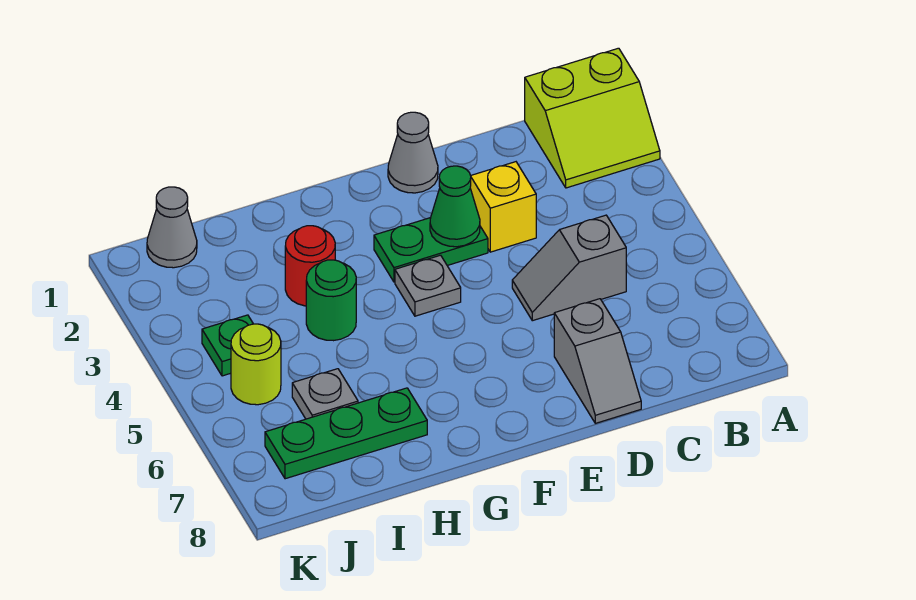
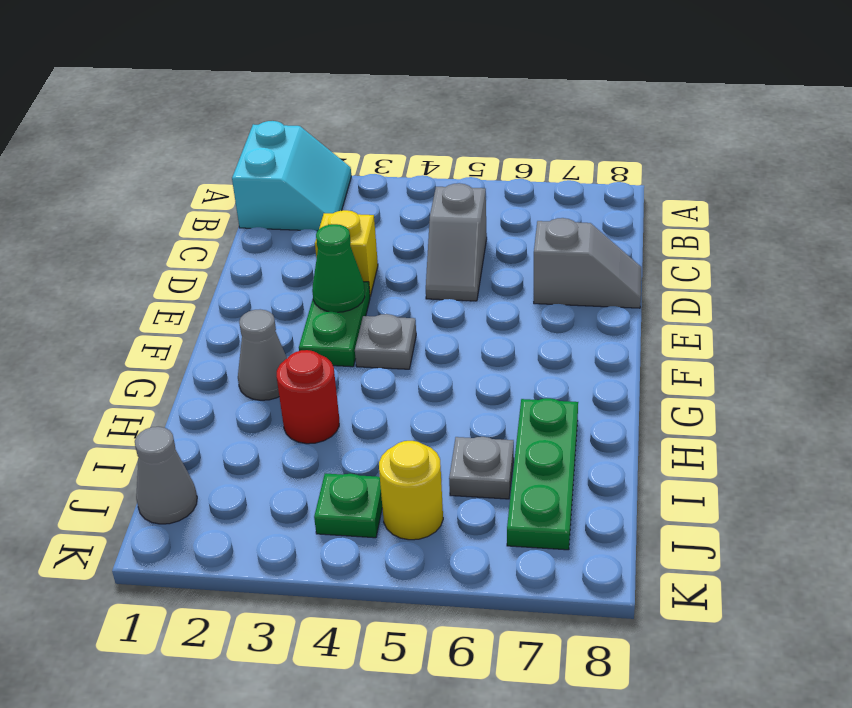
lime 2x2 slope [525,48,660,188] -> cyan 2x2 slope [232,121,351,231]
grey 1x1 cone [388,112,438,193] -> grey 1x1 cone moved to [238,309,287,400]
green 1x1 round brick [306,260,356,341] -> none
lime 1x1 round brick [231,324,281,405] -> yellow 1x1 round brick [379,441,443,540]

